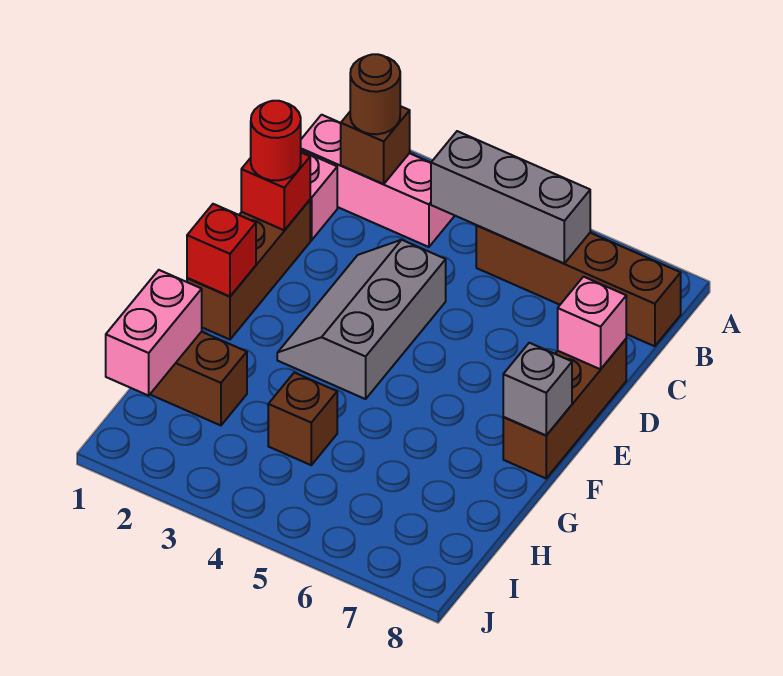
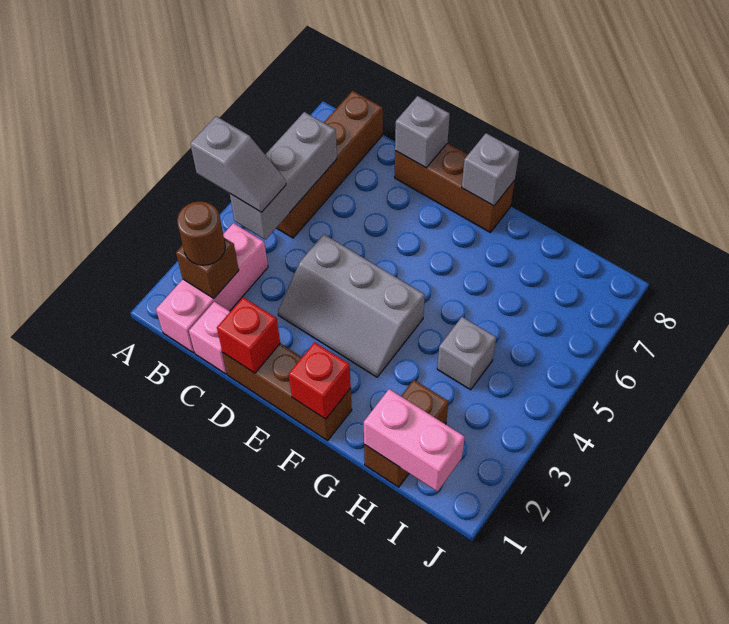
none -> grey 1x2 slope [190,116,286,212]
red 1x1 round brick [251,101,301,181] -> none
pink 1x1 brick [558,277,626,369] -> grey 1x1 brick [395,96,450,168]
brown 1x1 brick [268,373,337,465] -> grey 1x1 brick [437,317,496,390]

